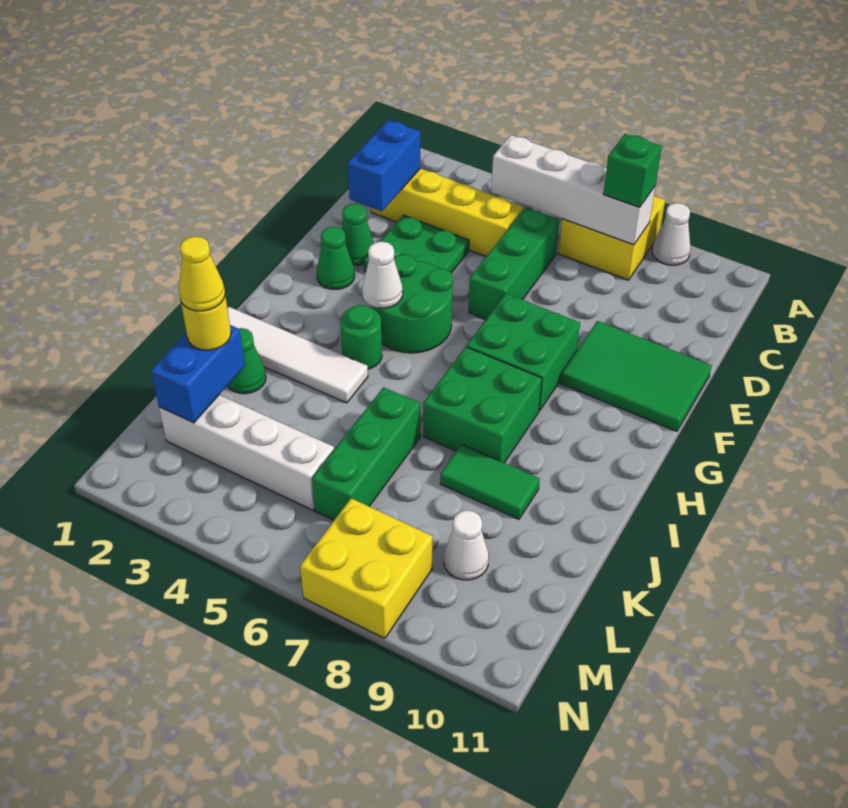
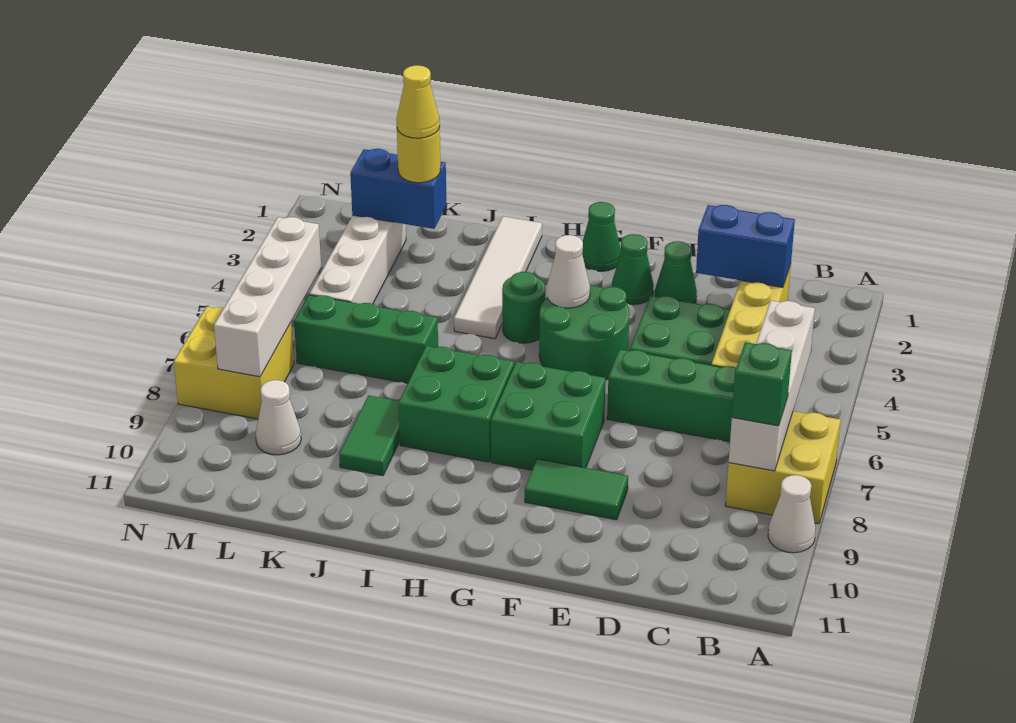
green 2x3 tile [561,321,712,431] -> green 1x2 tile [525,459,628,520]
green 1x1 cone [227,328,266,394] -> green 1x1 cone moved to [582,202,621,271]
none -> white 1x4 brick [214,217,321,377]

